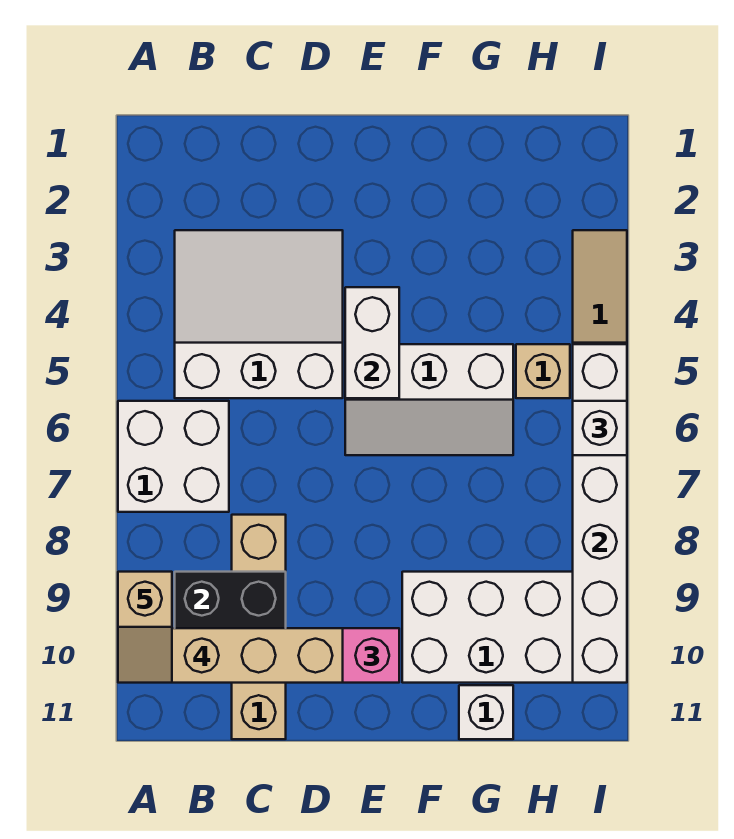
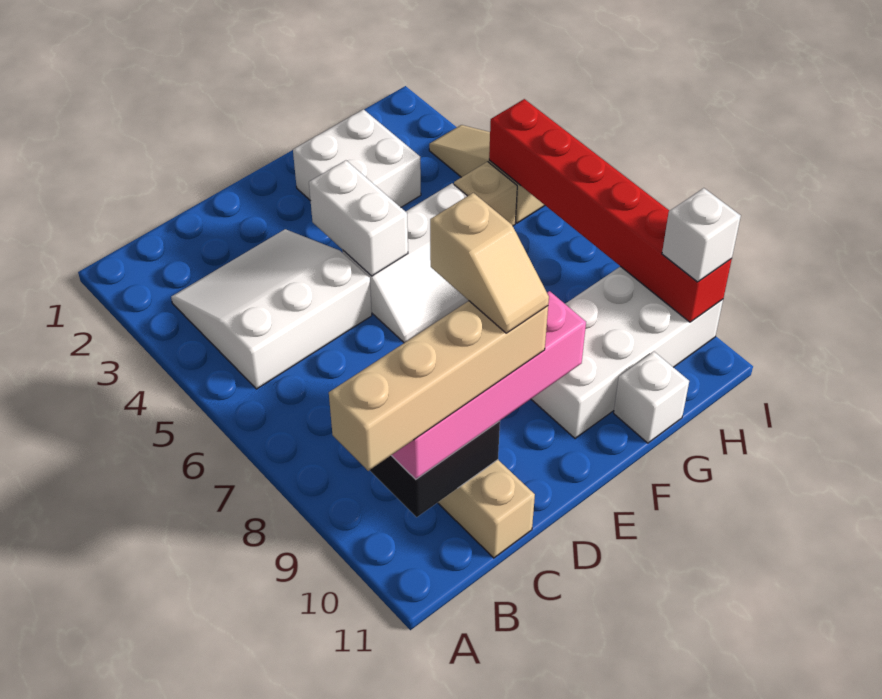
white 2x2 brick [118,401,229,512] -> white 2x2 brick moved to [293,109,421,207]
tan 1x2 slope [118,572,172,683] -> tan 1x2 slope moved to [430,193,549,333]
white 1x6 brick [573,344,627,683] -> red 1x6 brick [489,99,732,322]
white 1x1 brick [573,401,627,455] -> white 1x1 brick moved to [662,188,741,282]

